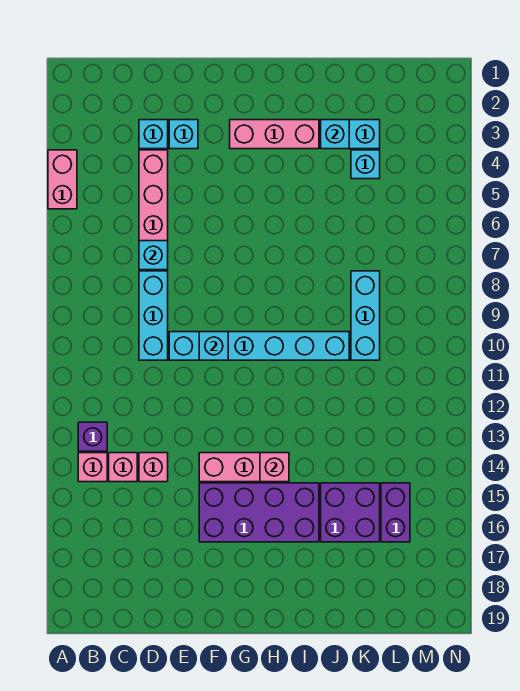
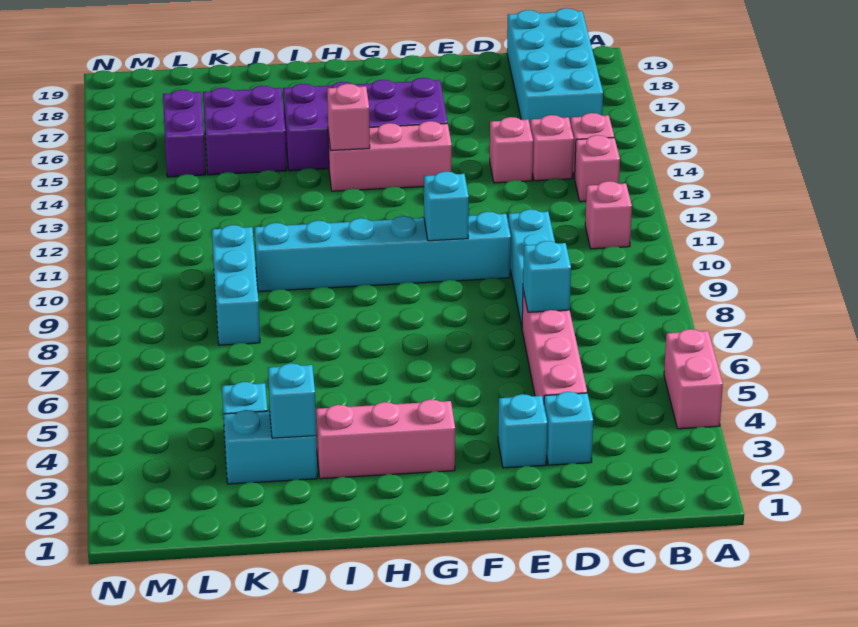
none -> pink 1x1 brick [585,181,632,249]
purple 1x1 brick [78,422,107,451] -> pink 1x1 brick [575,135,620,202]
none -> cyan 2x4 brick [507,8,603,124]

